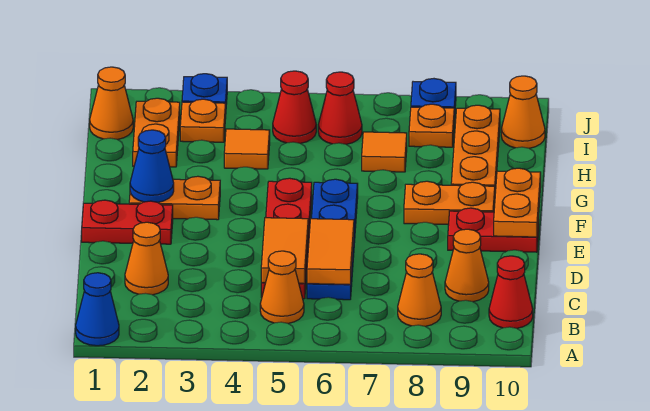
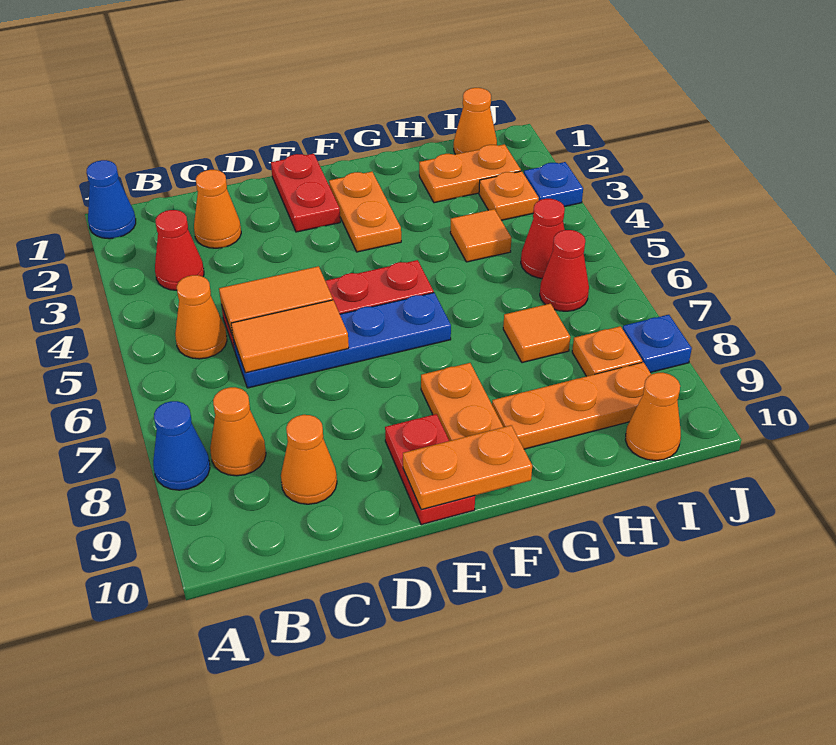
red 1x1 cone [489,256,533,328] -> red 1x1 cone moved to [155,210,204,290]
blue 1x1 cone [130,130,174,202] -> blue 1x1 cone moved to [153,401,210,490]

